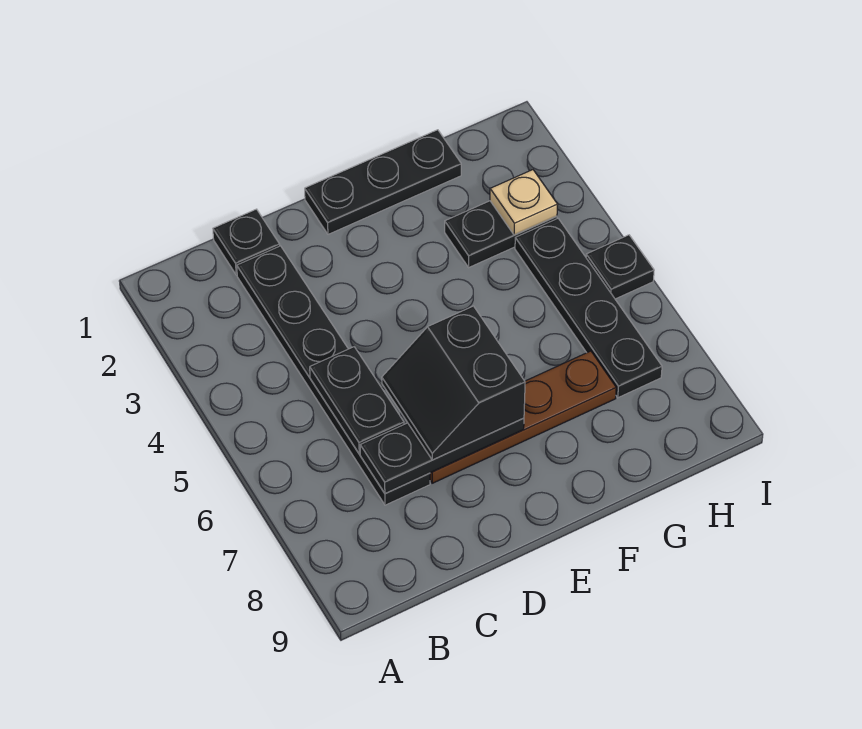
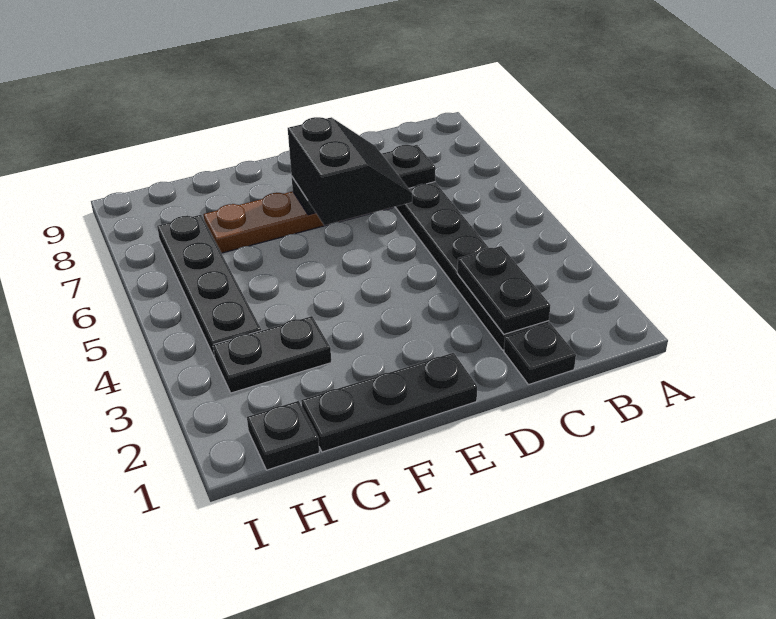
black 1x2 plate [310,347,404,454] -> black 1x2 plate moved to [457,246,551,334]
tan 1x1 plate [490,170,558,235] -> none
black 1x1 plate [586,235,654,299] -> black 1x1 plate moved to [247,401,319,470]

